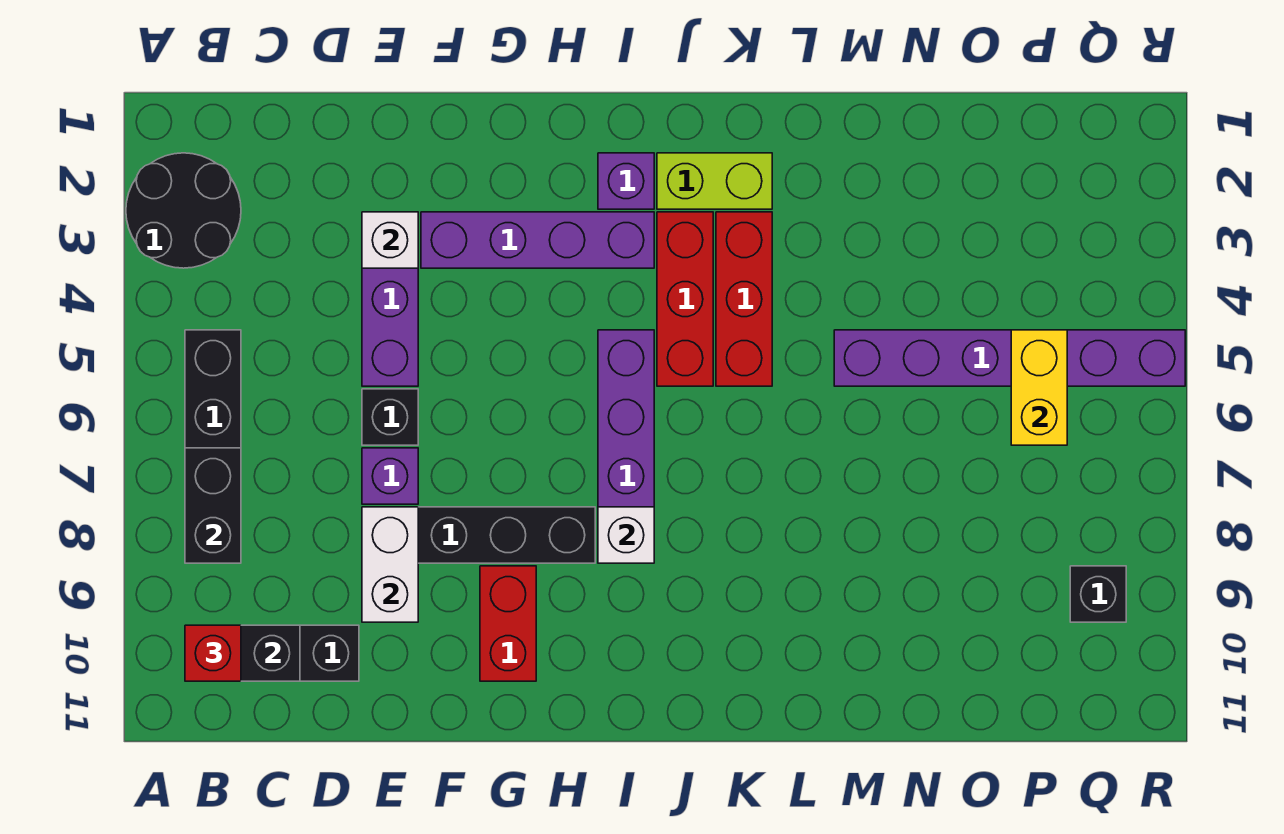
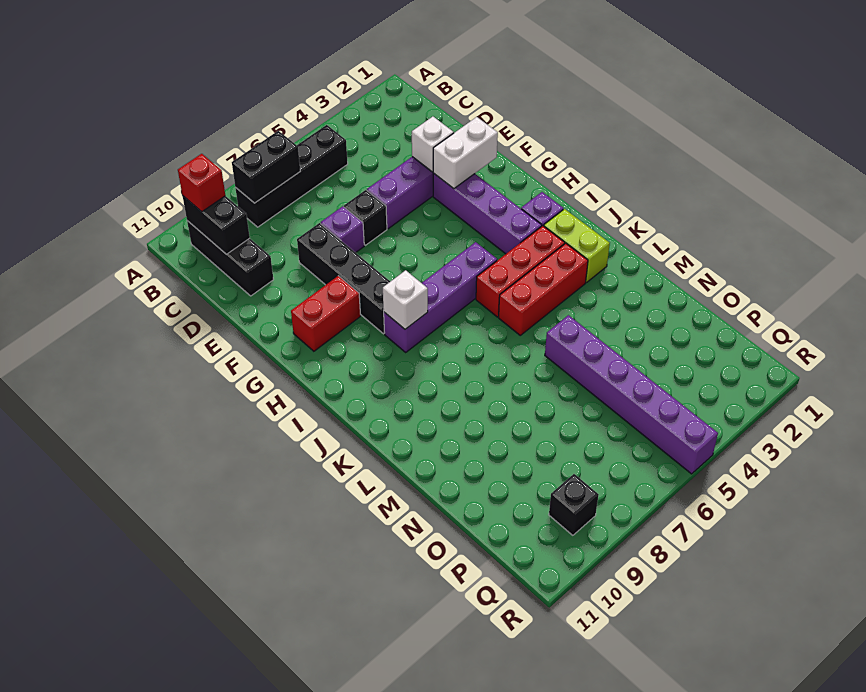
black 2x2 round brick [126,153,241,268] -> none
white 1x2 brick [362,507,418,622] -> white 1x2 brick moved to [433,117,498,189]
yellow 1x2 brick [1011,330,1067,445] -> none

